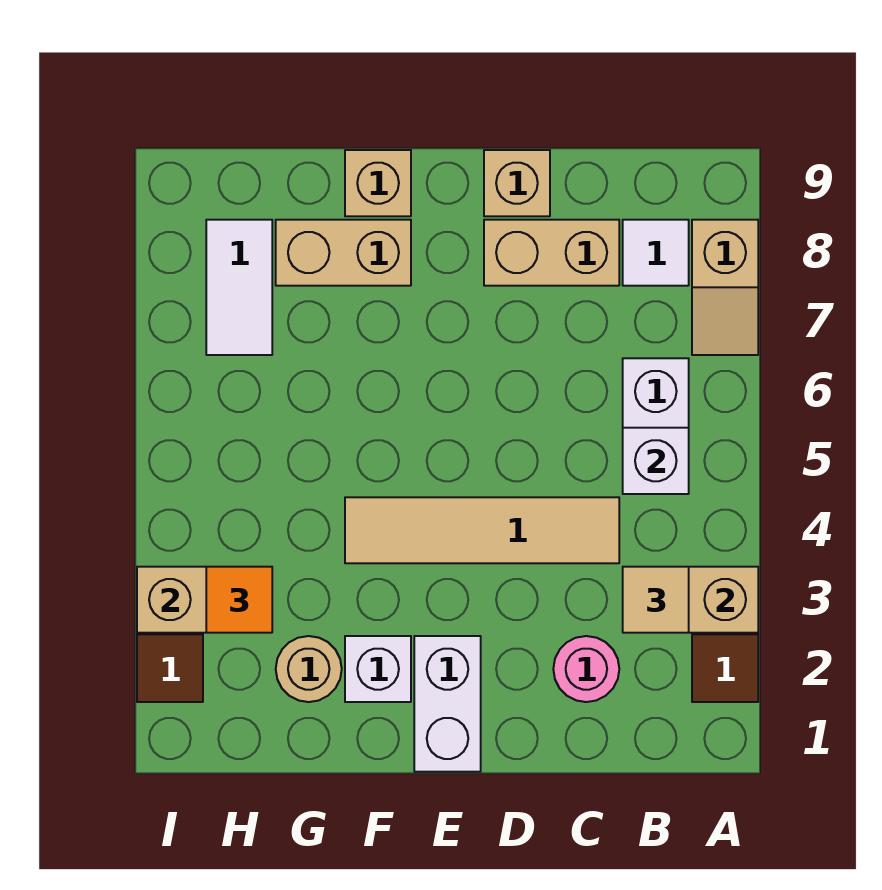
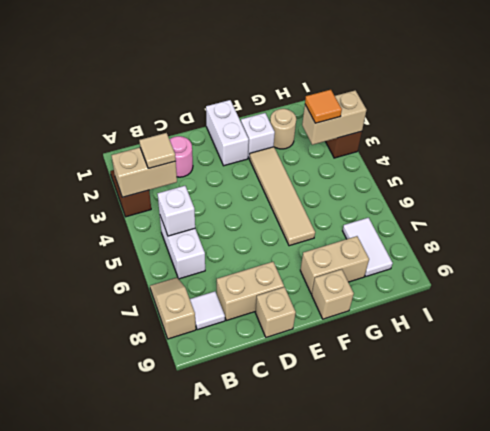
tan 1x4 tile [345,497,619,563] -> tan 1x4 tile turned to [249,147,315,246]

